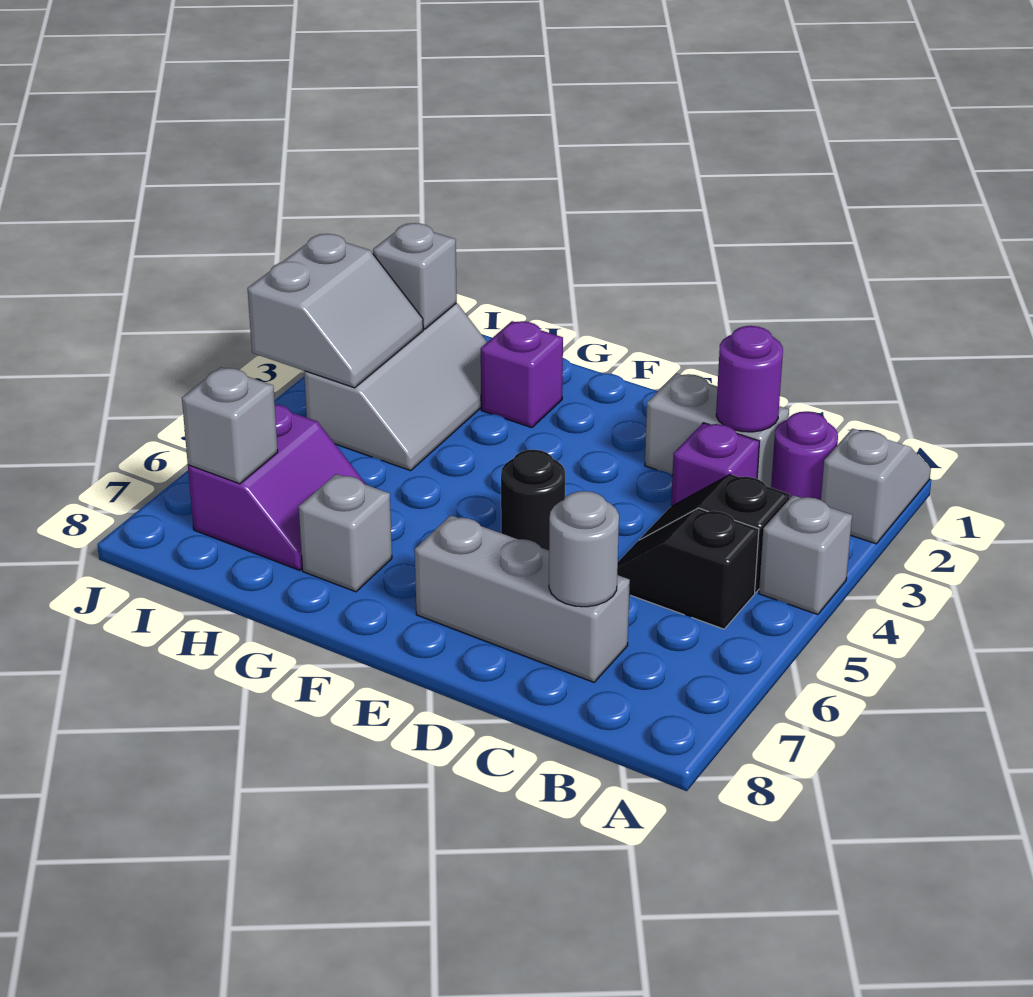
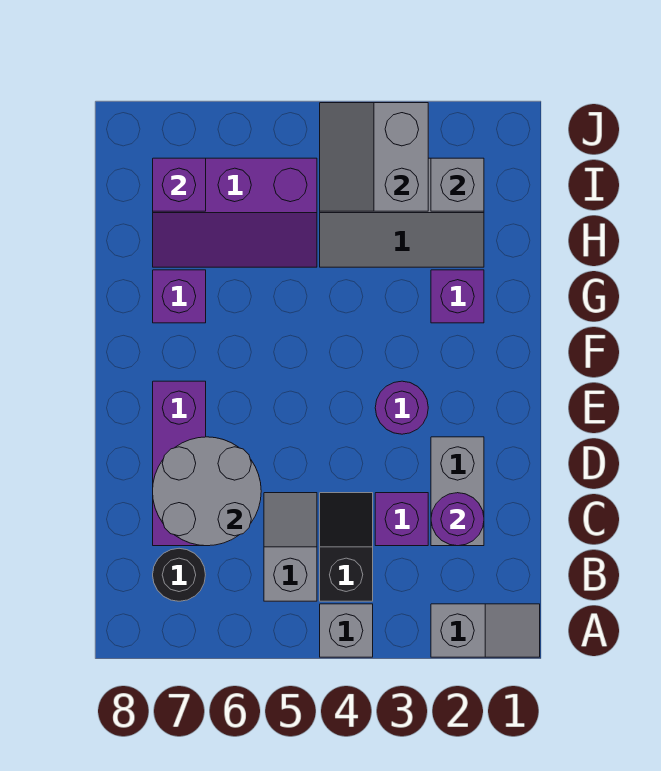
purple 1x1 round brick [771,412,838,500] -> purple 1x1 round brick moved to [375,381,428,434]
black 1x2 slope [617,508,759,629] -> grey 1x2 slope [264,493,317,601]
grey 1x3 brick [415,515,630,682] -> purple 1x3 brick [153,381,206,546]
grey 1x1 round brick [549,491,619,607] -> grey 2x2 round brick [153,437,261,546]
black 1x1 round brick [501,450,565,550] -> black 1x1 round brick moved to [153,548,205,601]
grey 1x1 brick [299,474,392,592] -> purple 1x1 brick [153,270,206,323]
purple 2x2 slope [188,404,367,570] -> purple 2x3 slope [153,158,317,267]
grey 2x2 slope [247,234,423,388] -> grey 2x2 slope turned to [320,103,428,211]
grey 1x1 brick [182,367,278,484] -> purple 1x1 brick [153,158,206,211]

